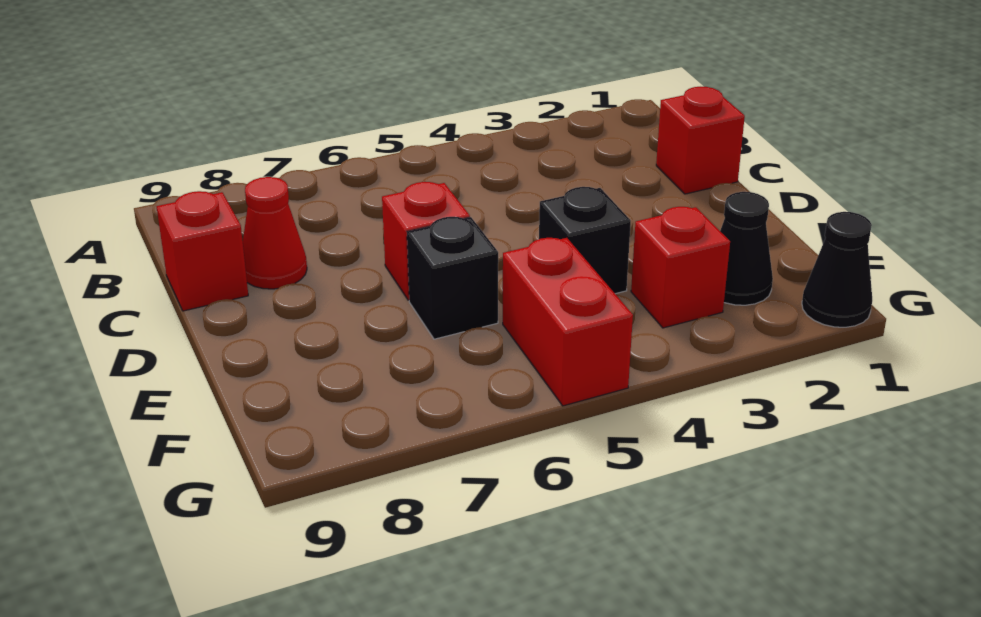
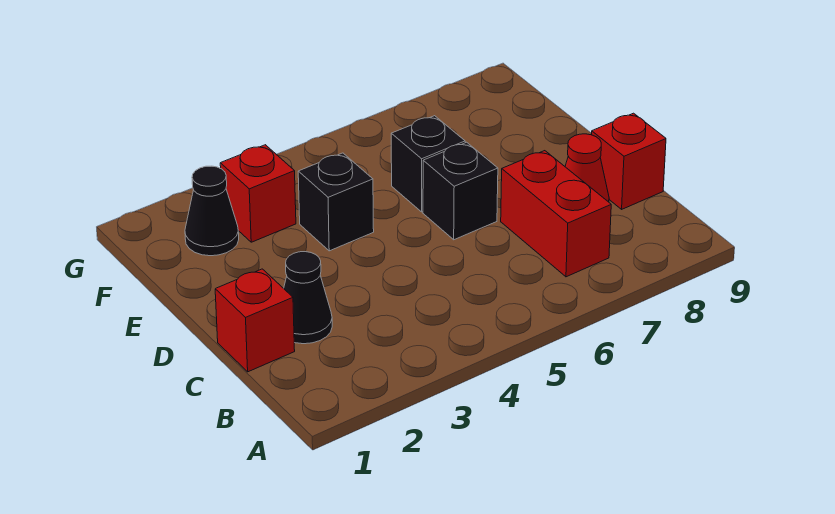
red 1x1 brick [382,182,470,300] -> black 1x1 brick [423,142,498,240]
red 1x2 brick [503,238,633,406] -> red 1x2 brick moved to [501,151,611,277]
black 1x1 cone [802,212,872,327] -> black 1x1 cone moved to [284,252,332,344]

